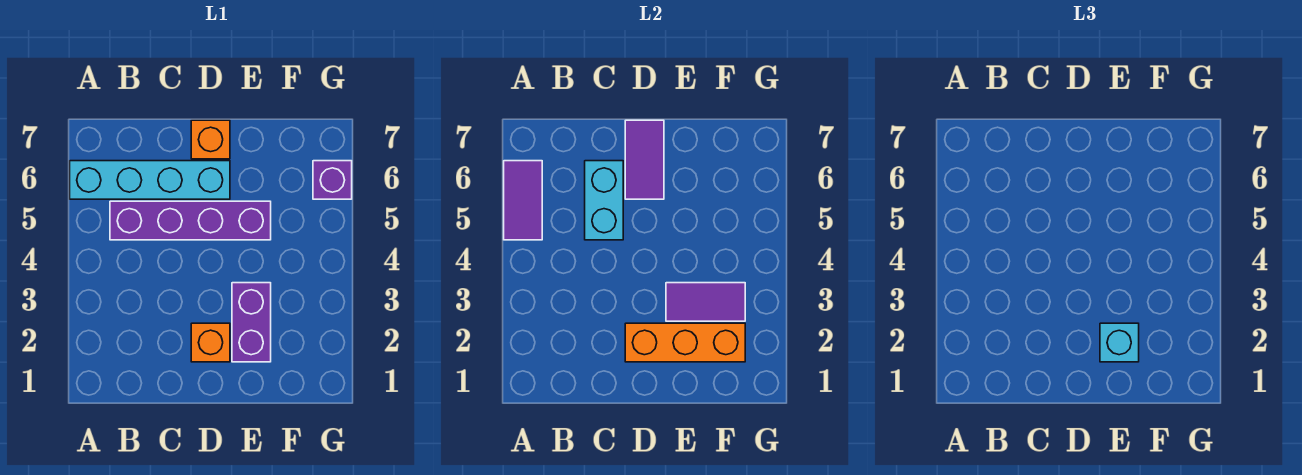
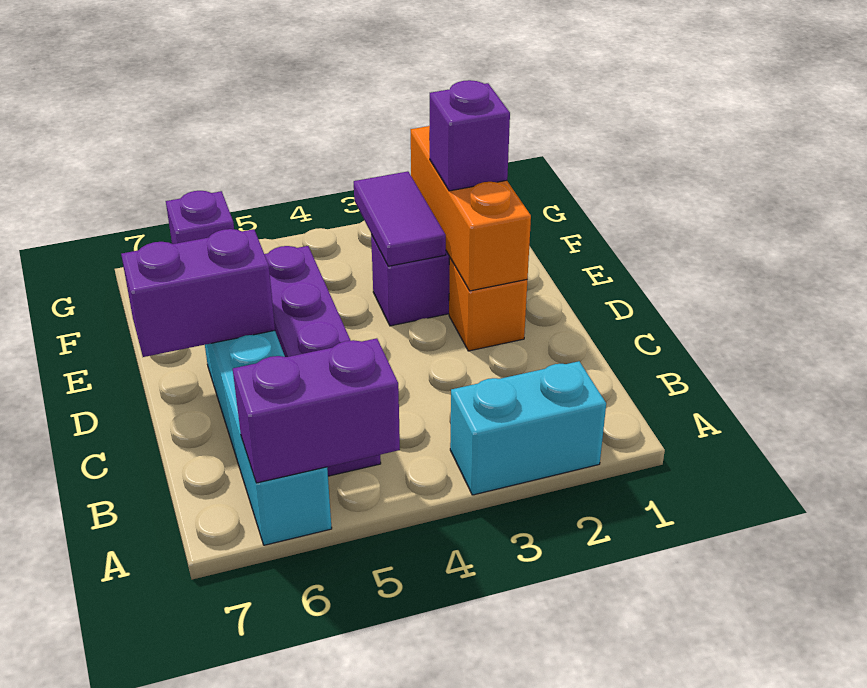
purple 1x2 tile [504,161,542,240] -> purple 1x2 brick [233,338,400,483]
cyan 1x2 brick [585,161,623,240] -> cyan 1x2 brick moved to [450,361,606,495]
purple 1x2 tile [625,120,664,199] -> purple 1x2 brick [121,229,275,357]
orange 1x1 brick [191,120,230,159] -> none
cyan 1x1 brick [1100,323,1139,362] -> purple 1x1 brick [430,80,510,191]

